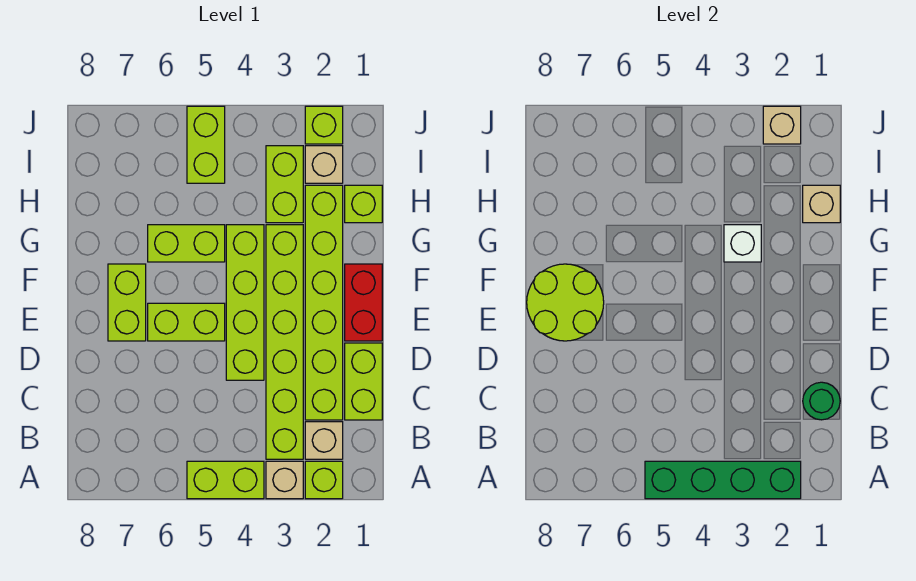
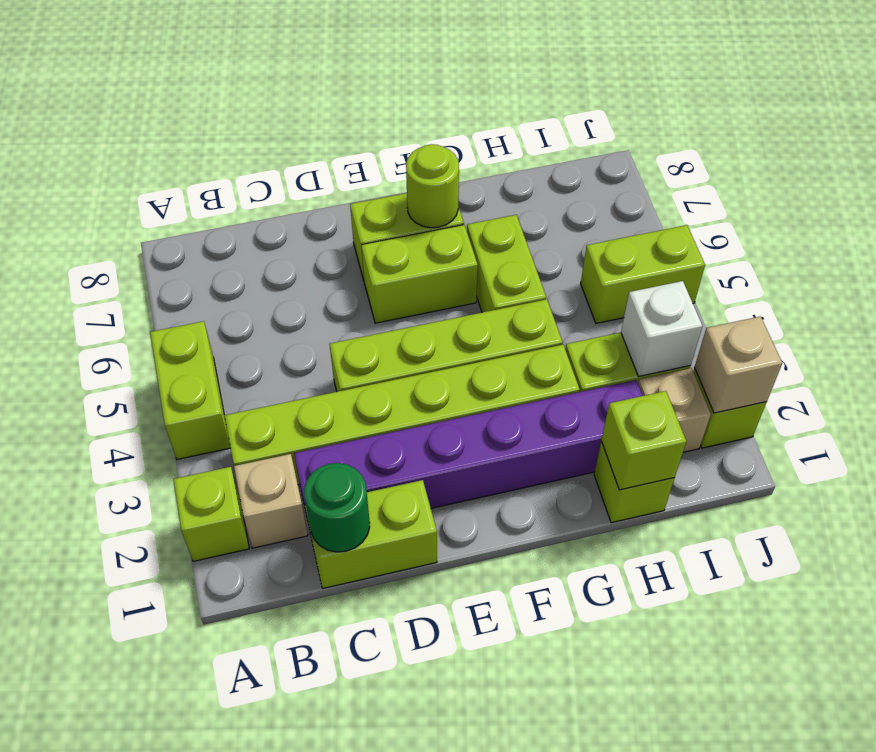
green 1x4 brick [645,461,801,499] -> none
tan 1x1 brick [266,461,303,499] -> none
lime 1x6 brick [305,185,343,420] -> purple 1x6 brick [294,380,643,525]
red 1x2 brick [345,264,382,341] -> none
lime 1x2 brick [148,303,225,341] -> lime 1x2 brick turned to [361,225,478,323]
lime 2x2 round brick [527,264,604,341] -> lime 1x1 round brick [406,144,459,228]
white 1x1 brick [724,225,761,262] -> white 1x1 brick moved to [621,281,702,377]
tan 1x1 brick [803,185,840,223] -> lime 1x1 brick [601,391,686,490]

